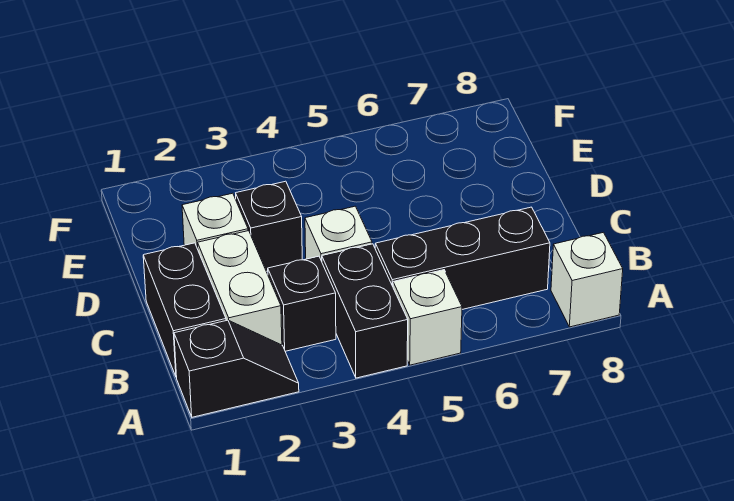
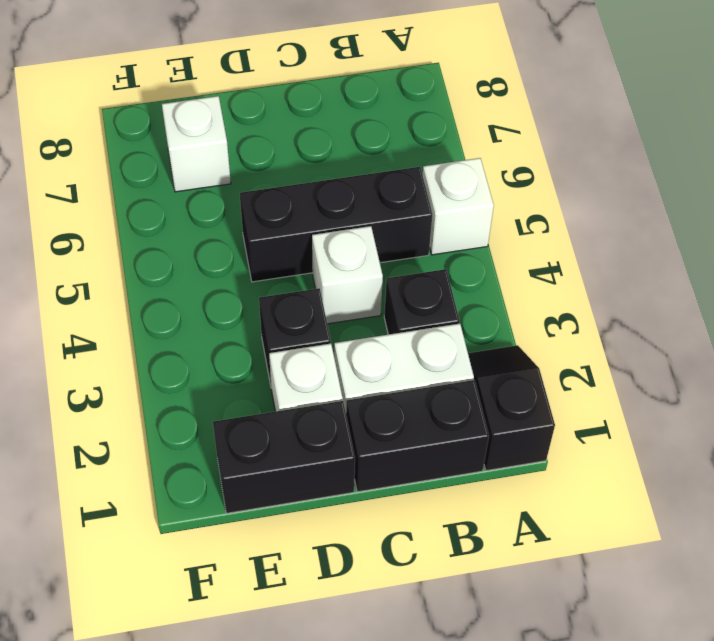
black 1x2 brick [322,244,408,378] -> black 1x2 brick moved to [213,401,355,513]
white 1x1 brick [551,232,623,327] -> white 1x1 brick moved to [162,96,231,192]
black 1x3 brick [375,207,550,309] -> black 1x3 brick turned to [240,167,433,282]

